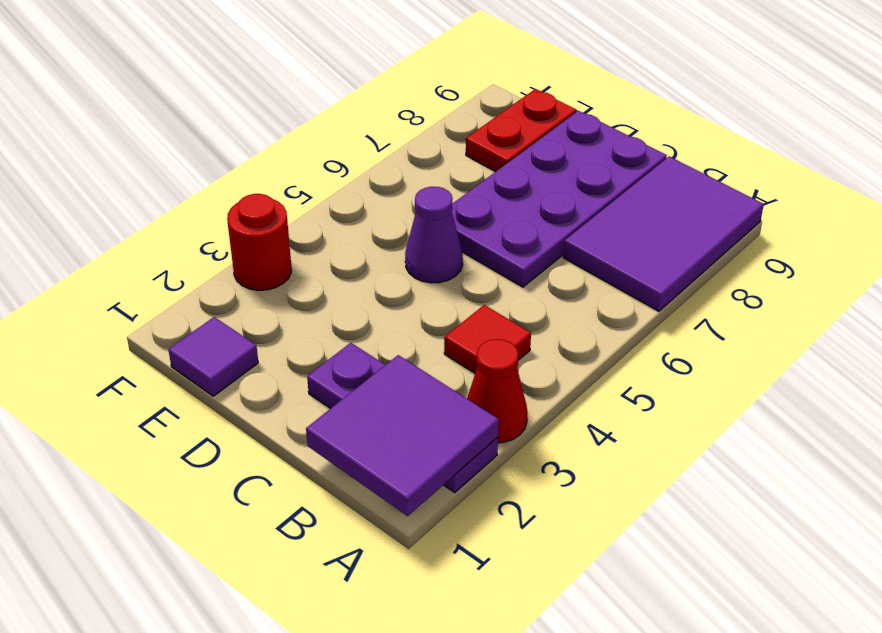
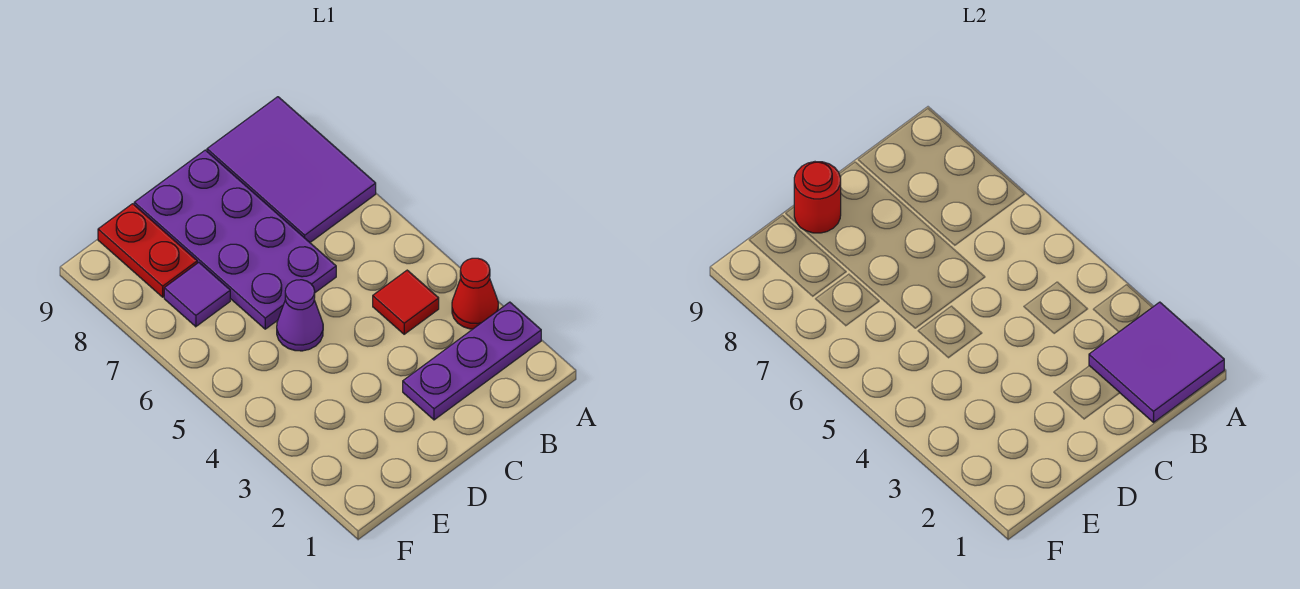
purple 1x1 tile [168,317,258,396] -> purple 1x1 tile moved to [164,263,230,327]
red 1x1 round brick [227,194,291,290] -> red 1x1 round brick moved to [794,162,841,233]

